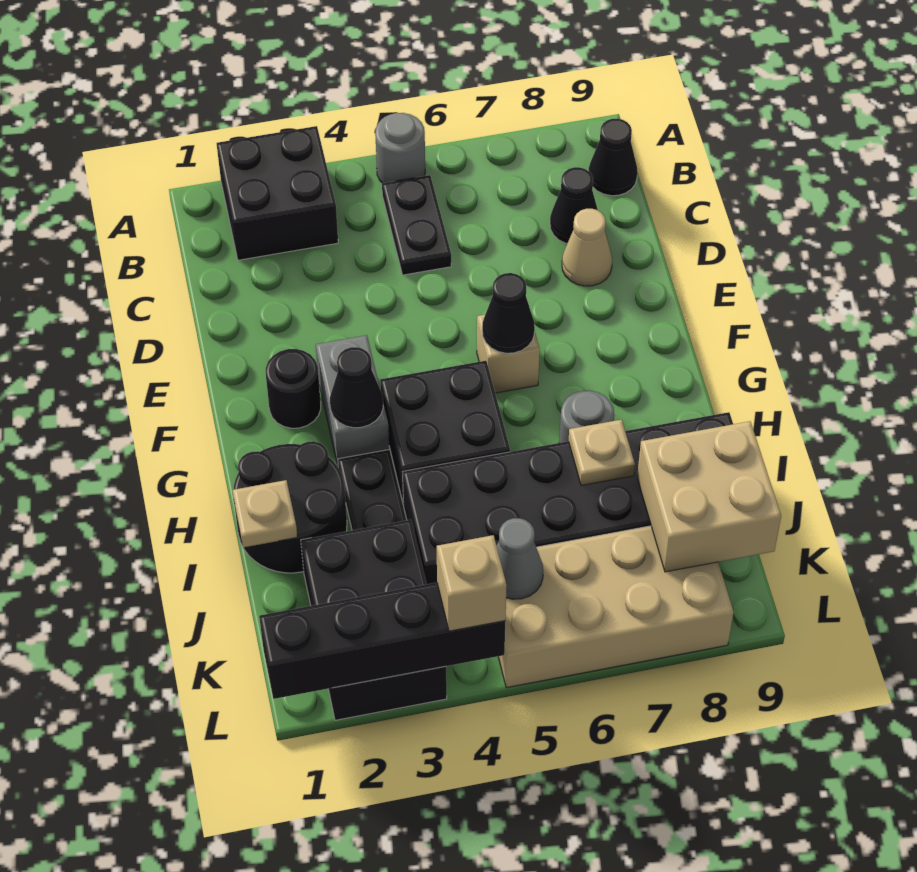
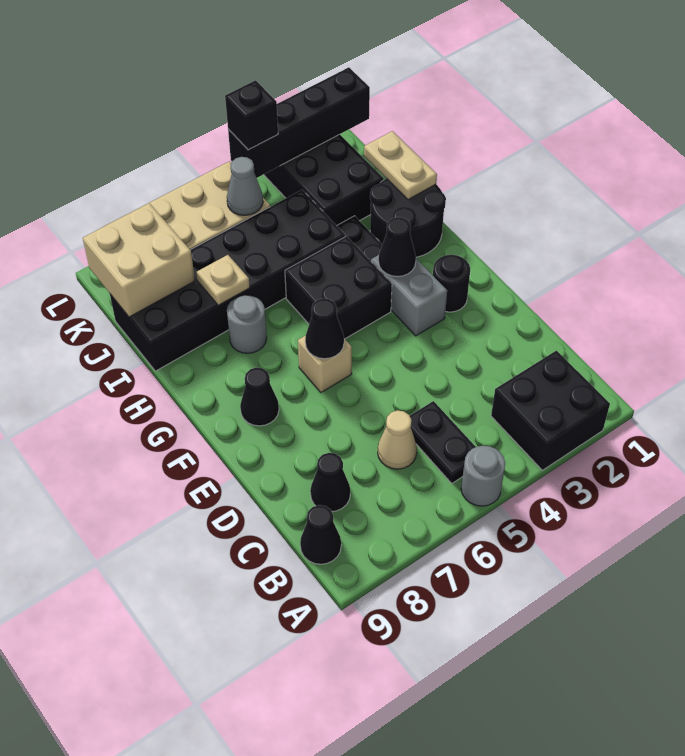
tan 1x1 cone [562,209,612,286] -> tan 1x1 cone moved to [378,410,417,469]
none -> black 1x1 cone [240,368,279,426]
tan 1x1 plate [233,480,297,547] -> tan 1x2 plate [364,131,437,199]
tan 1x1 brick [437,535,507,631] -> black 1x1 brick [225,80,278,150]

